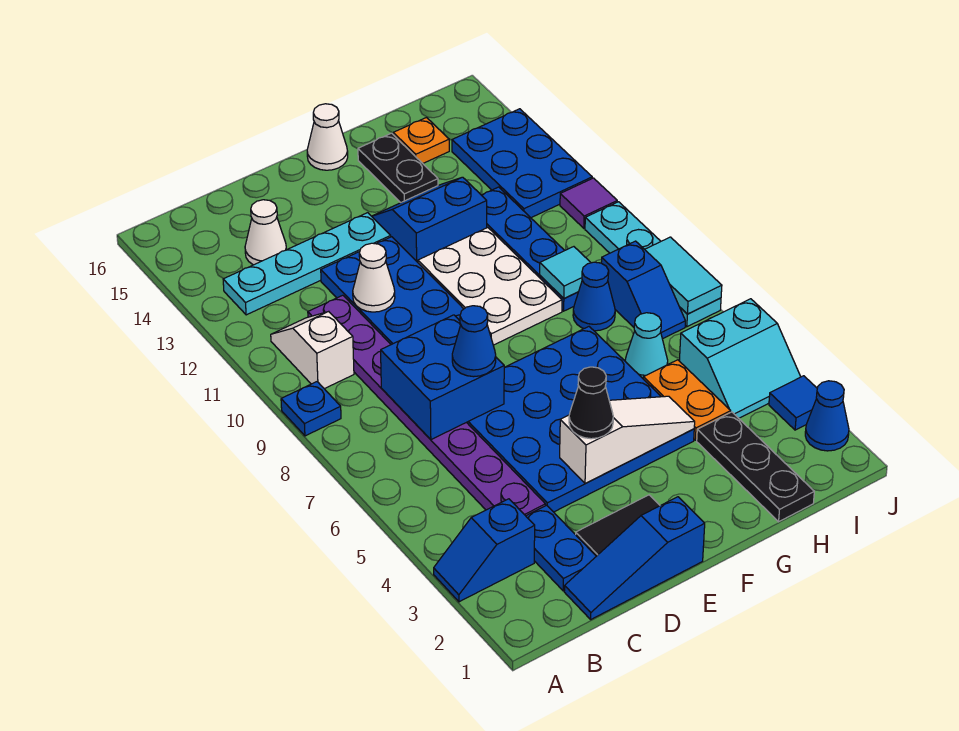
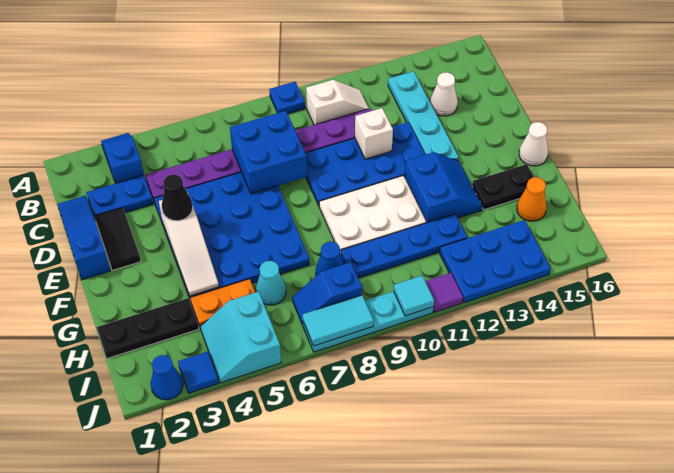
blue 1x1 cone [452,306,496,377] -> none
white 1x1 cone [353,243,395,312] -> white 1x1 brick [355,108,393,159]
cyan 1x1 tile [540,247,591,298] -> cyan 1x1 tile moved to [394,276,434,316]
orange 1x1 plate [393,118,449,163] -> orange 1x1 cone [517,177,547,221]

